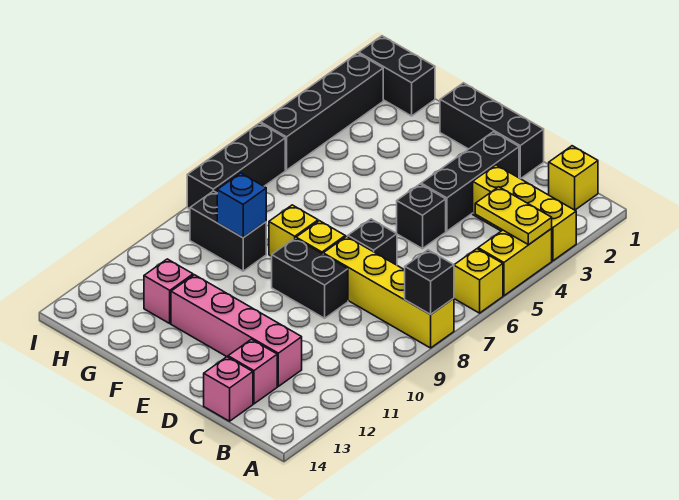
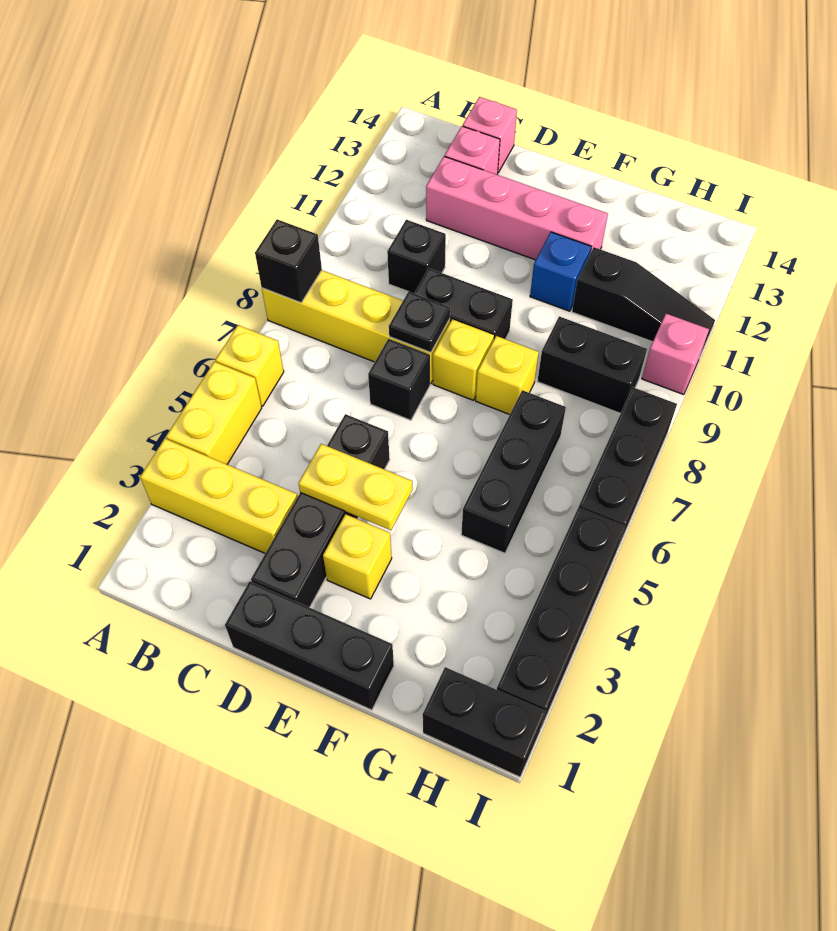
yellow 1x2 plate [475,187,552,245] -> yellow 1x2 plate moved to [298,444,412,530]
yellow 1x1 brick [549,146,598,210] -> yellow 1x1 brick moved to [323,514,392,599]
none -> black 1x1 brick [387,220,446,293]
none -> black 1x1 plate [389,292,450,353]
none -> black 1x3 brick [461,390,566,553]
blue 1x1 brick [217,173,266,238] -> blue 1x1 brick moved to [530,232,591,311]
none -> black 1x3 slope [572,247,715,356]
pink 1x1 brick [144,259,193,323] -> pink 1x1 brick moved to [642,314,709,395]

